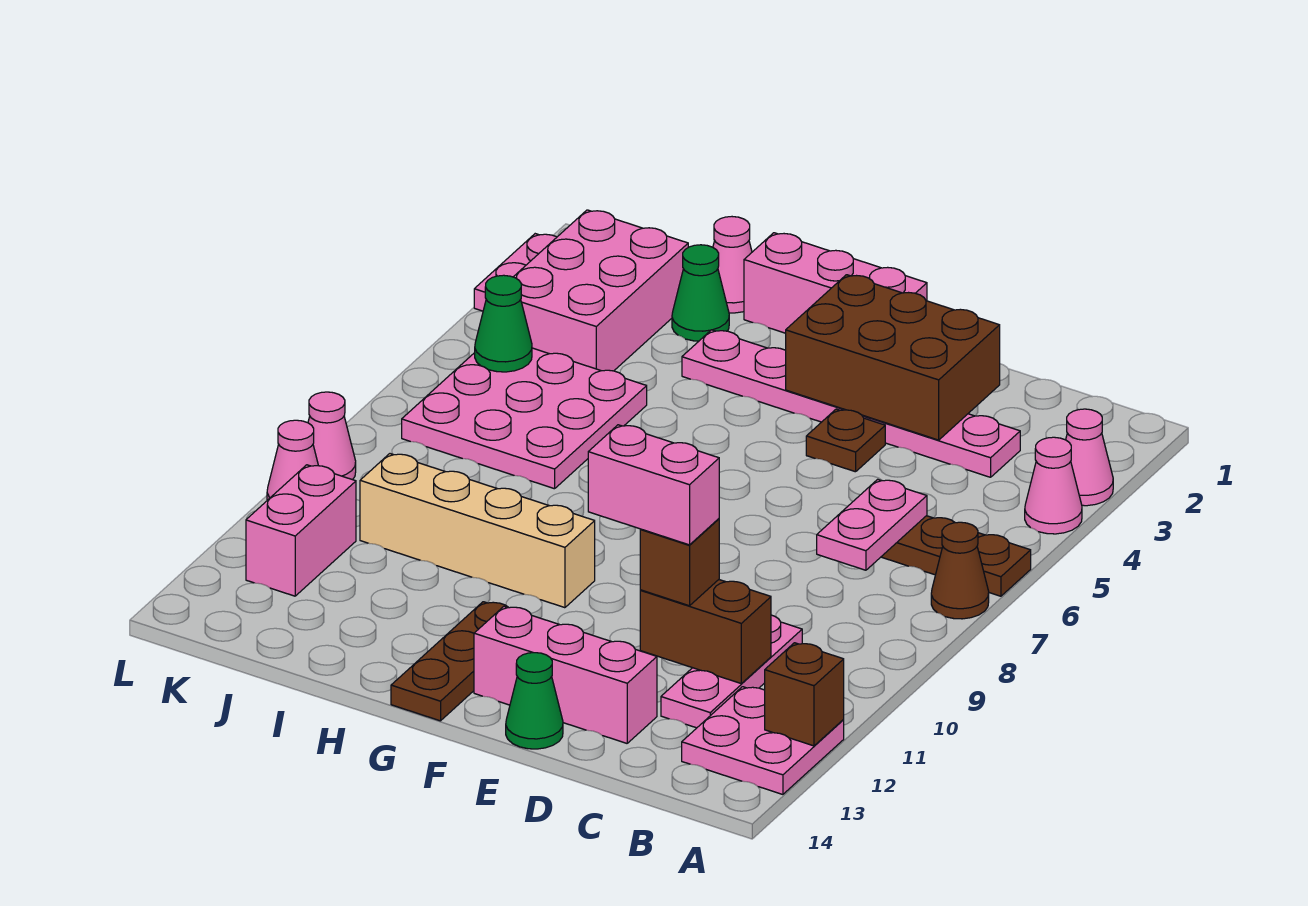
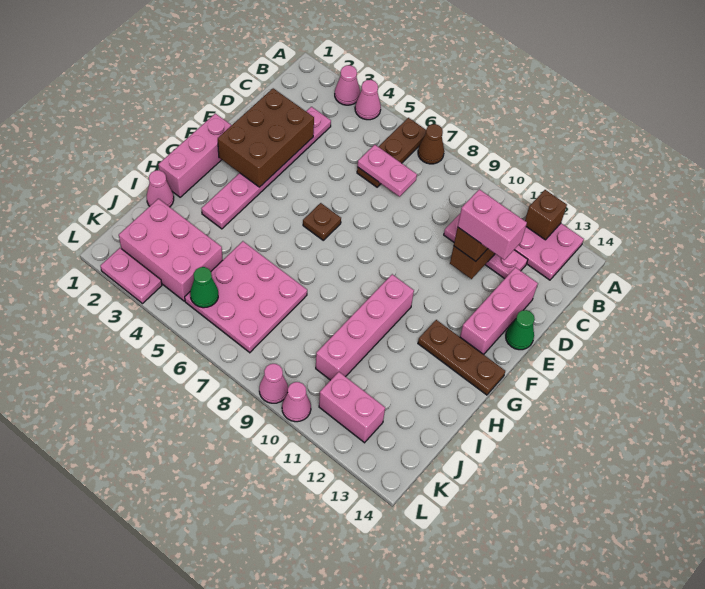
pink 1x2 brick [588,425,719,545] -> pink 1x2 brick turned to [458,189,527,260]
brown 1x1 plate [806,409,885,472] -> brown 1x1 plate moved to [303,203,341,240]
tan 1x4 brick [360,454,595,608] -> pink 1x4 brick [316,274,414,380]
green 1x1 cone [672,245,729,341] -> none

